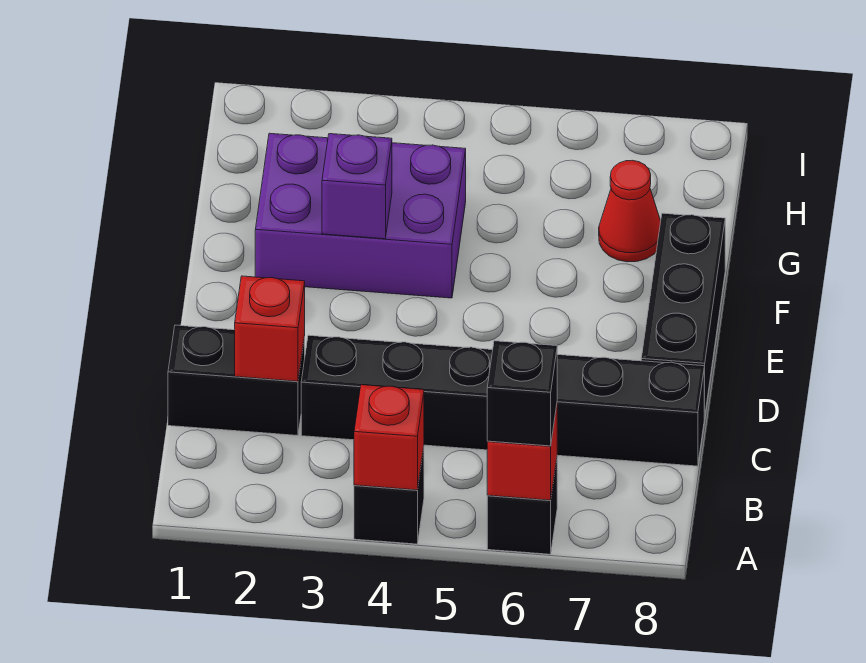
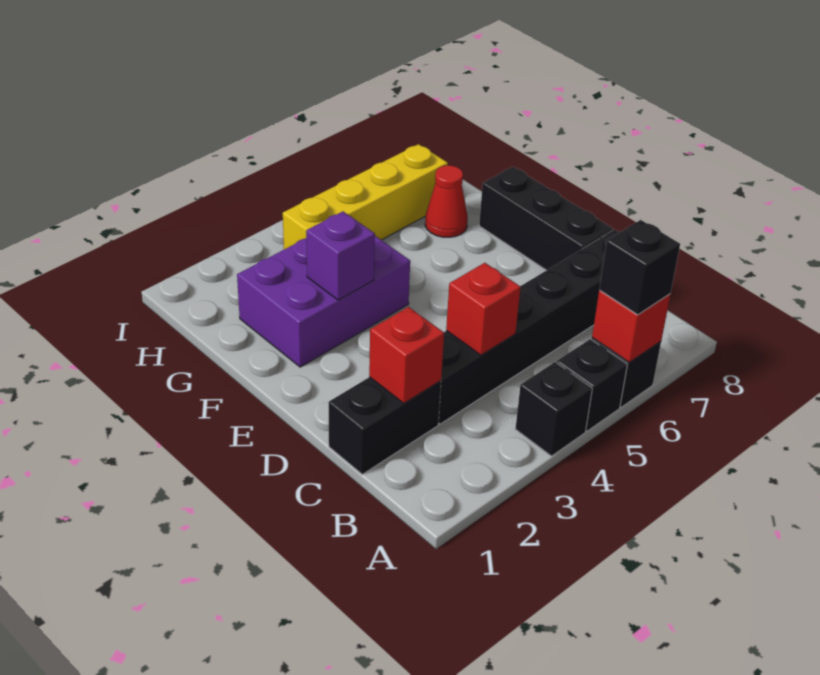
red 1x1 brick [354,385,424,490] -> red 1x1 brick moved to [446,263,521,355]
none -> black 1x1 brick [557,339,627,431]
none -> yellow 1x4 brick [283,144,448,249]

